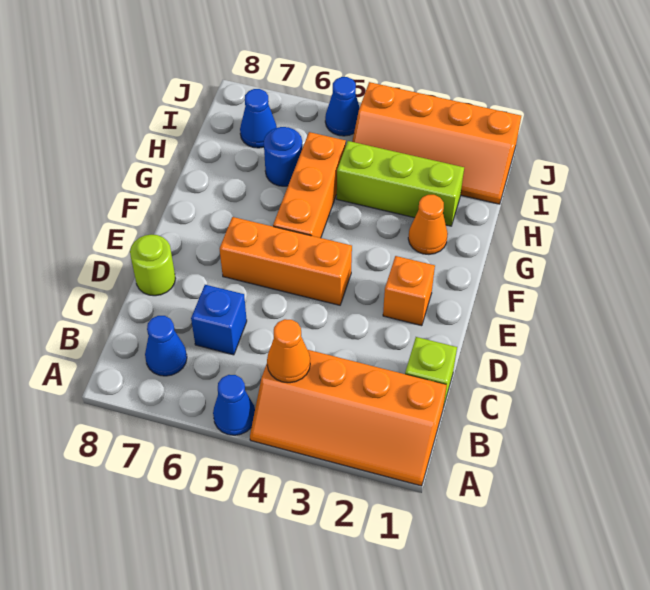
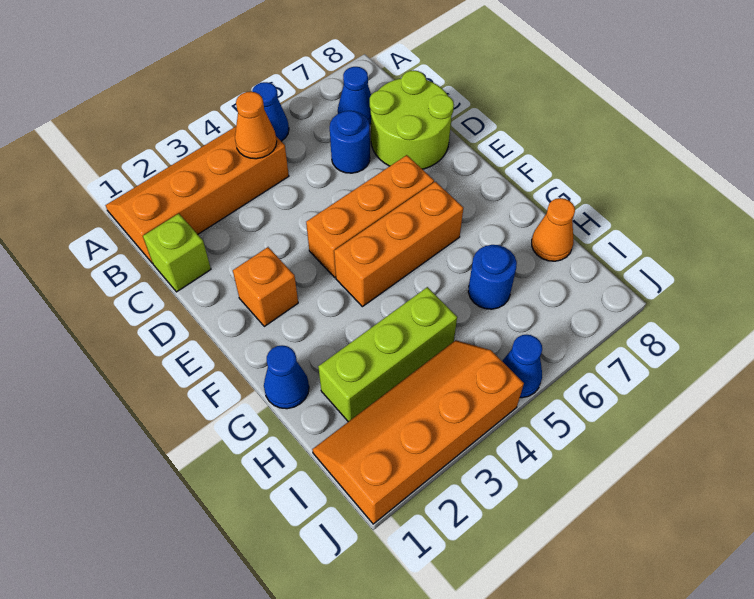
blue 1x1 brick [191,285,247,355] -> blue 1x1 round brick [330,111,370,173]
lime 1x1 round brick [130,235,176,296] -> lime 2x2 round brick [370,70,454,169]
orange 1x3 brick [273,132,346,238] -> orange 1x3 brick turned to [334,182,463,307]
orange 1x1 cone [408,195,448,254] -> orange 1x1 cone moved to [532,198,575,261]
blue 1x1 cone [240,89,277,148] -> blue 1x1 cone moved to [264,345,309,409]

